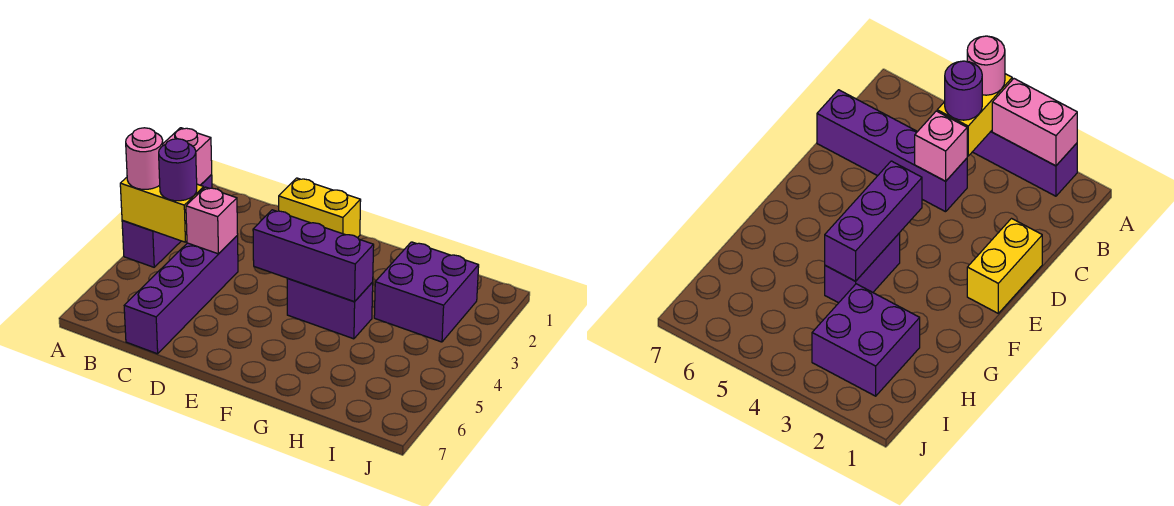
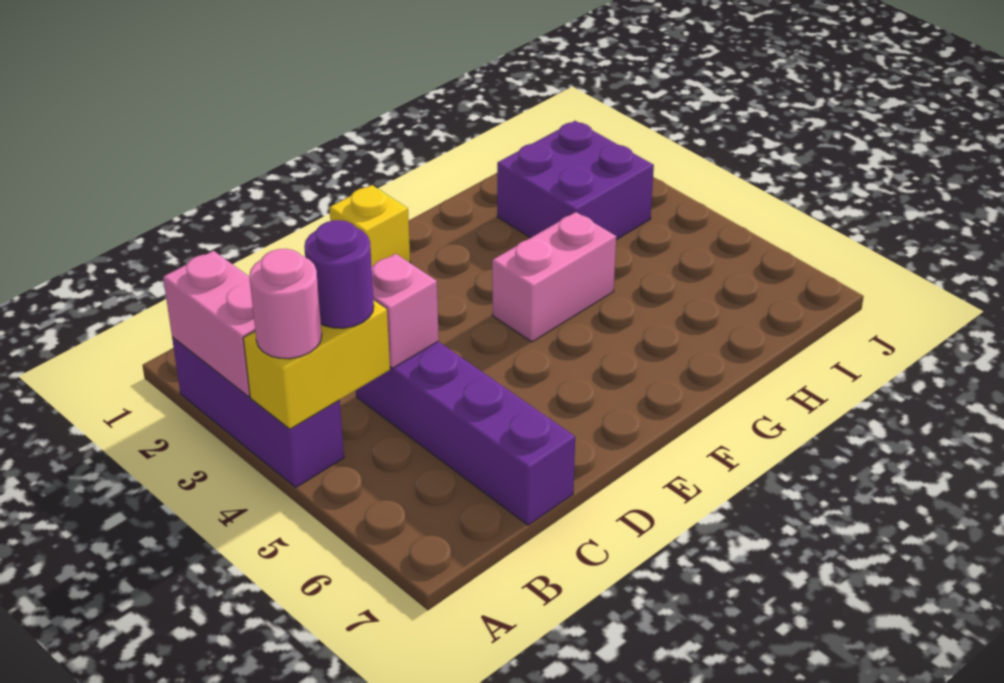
yellow 1x2 brick [279,178,361,238] -> yellow 1x1 brick [329,185,410,266]
purple 1x3 brick [253,210,374,302] -> none
purple 1x2 brick [287,279,373,339] -> pink 1x2 brick [492,212,616,342]

